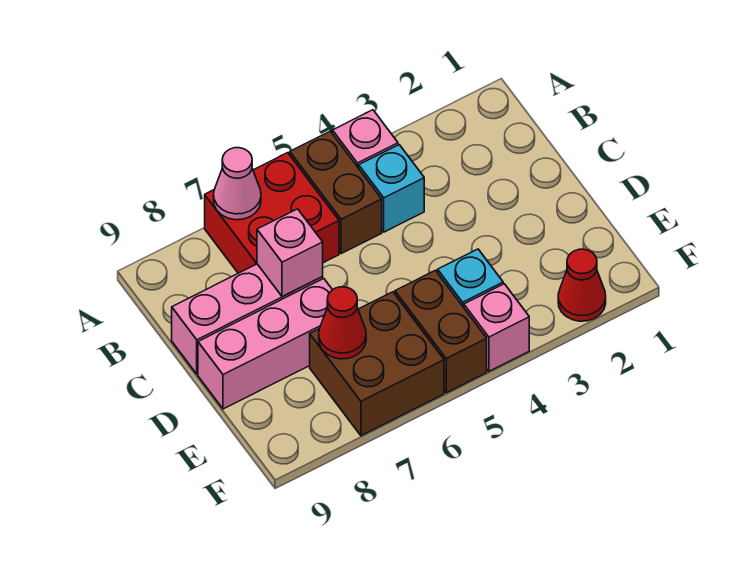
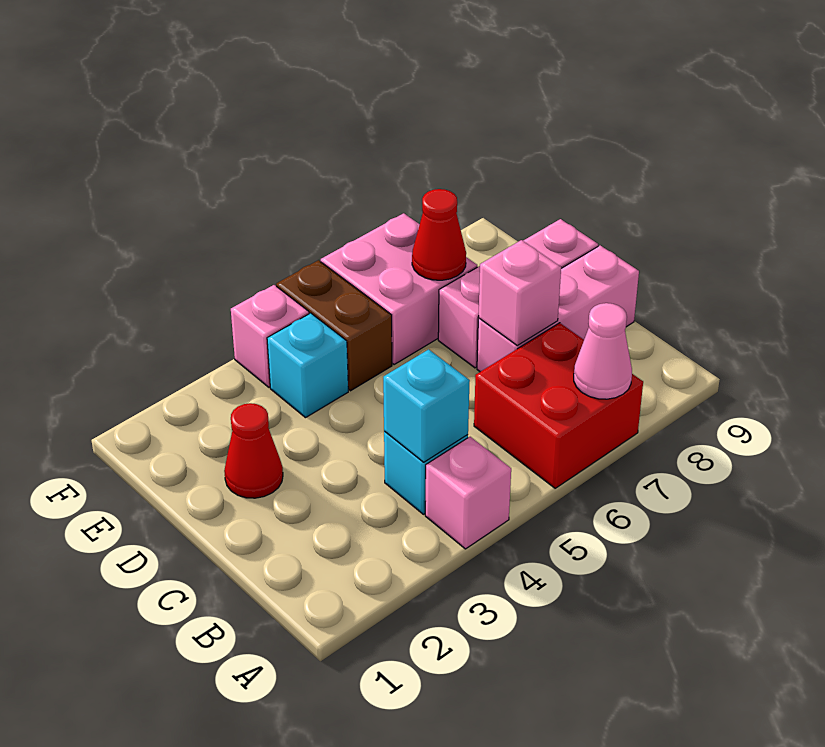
brown 1x2 brick [290,131,382,254] -> none
none -> cyan 1x1 brick [383,349,470,462]
brown 2x2 brick [310,292,444,436] -> pink 2x2 brick [321,213,477,365]
red 1x1 cone [558,249,606,321] -> red 1x1 cone moved to [224,403,283,498]

